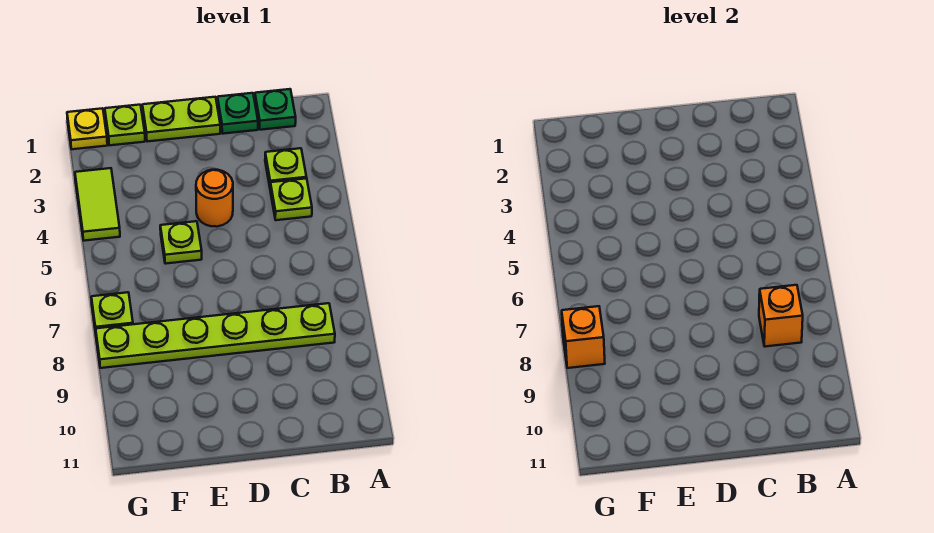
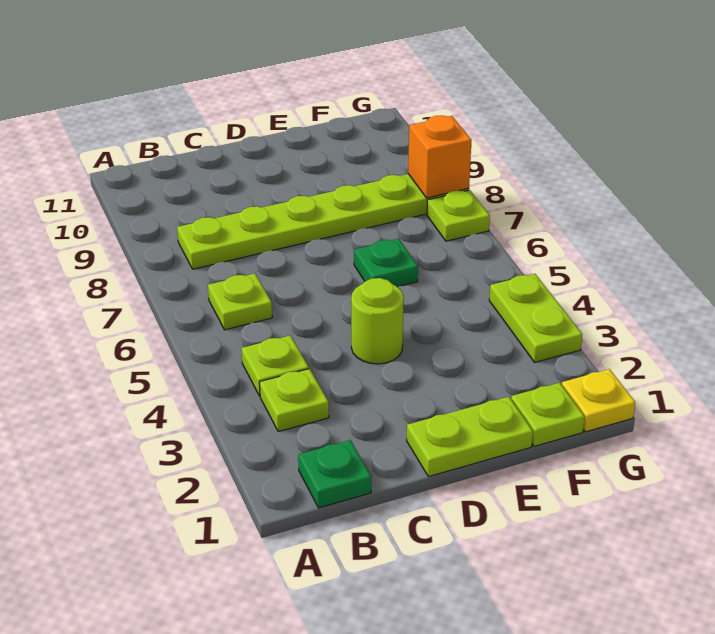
orange 1x1 brick [759,285,803,347] -> none
green 1x1 plate [218,93,258,134] -> green 1x1 plate moved to [354,239,418,287]
orange 1x1 round brick [196,170,233,227] -> lime 1x1 round brick [351,278,404,364]
lime 1x1 plate [160,221,202,264] -> lime 1x1 plate moved to [208,273,272,330]
lime 1x2 tile [75,168,120,241] -> lime 1x2 plate [489,274,582,362]

